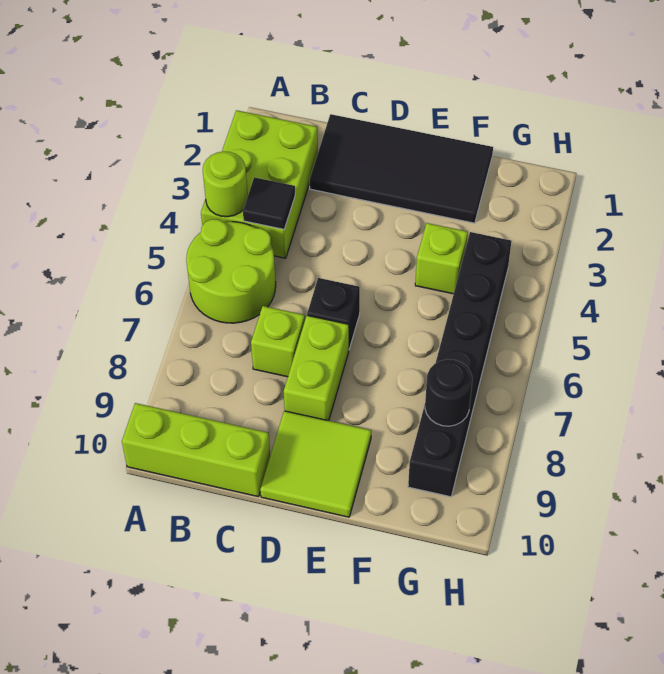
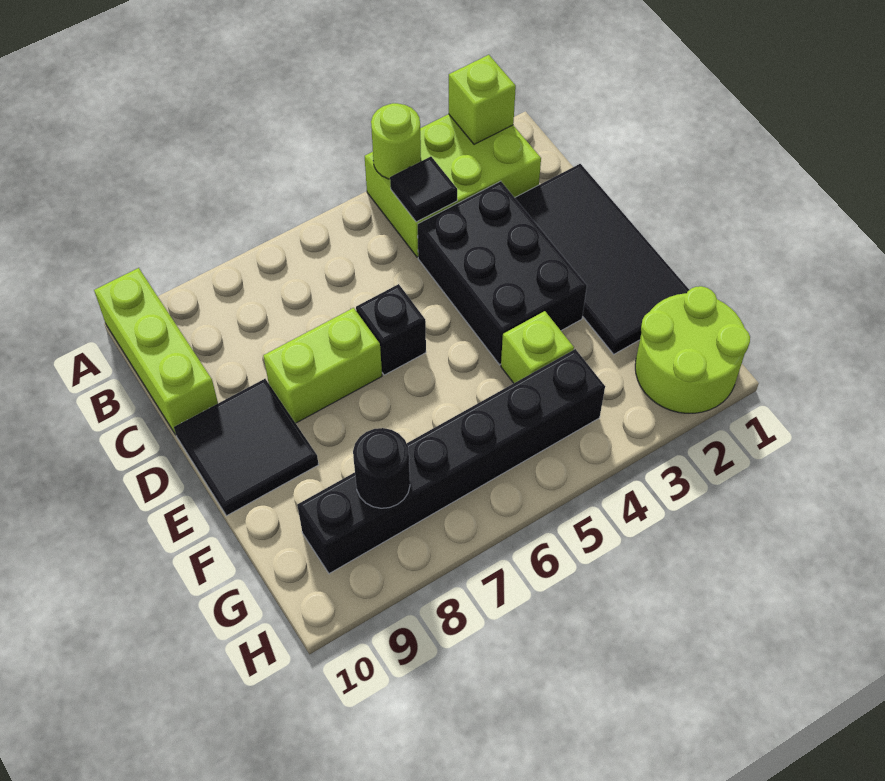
lime 2x2 round brick [186,219,276,323] -> lime 2x2 round brick moved to [635,286,750,413]
none -> black 2x3 brick [418,181,587,365]
lime 1x1 brick [251,306,305,377] -> lime 1x1 brick moved to [449,55,516,144]
lime 2x2 tile [260,411,371,517] -> black 2x2 tile [174,379,319,516]

